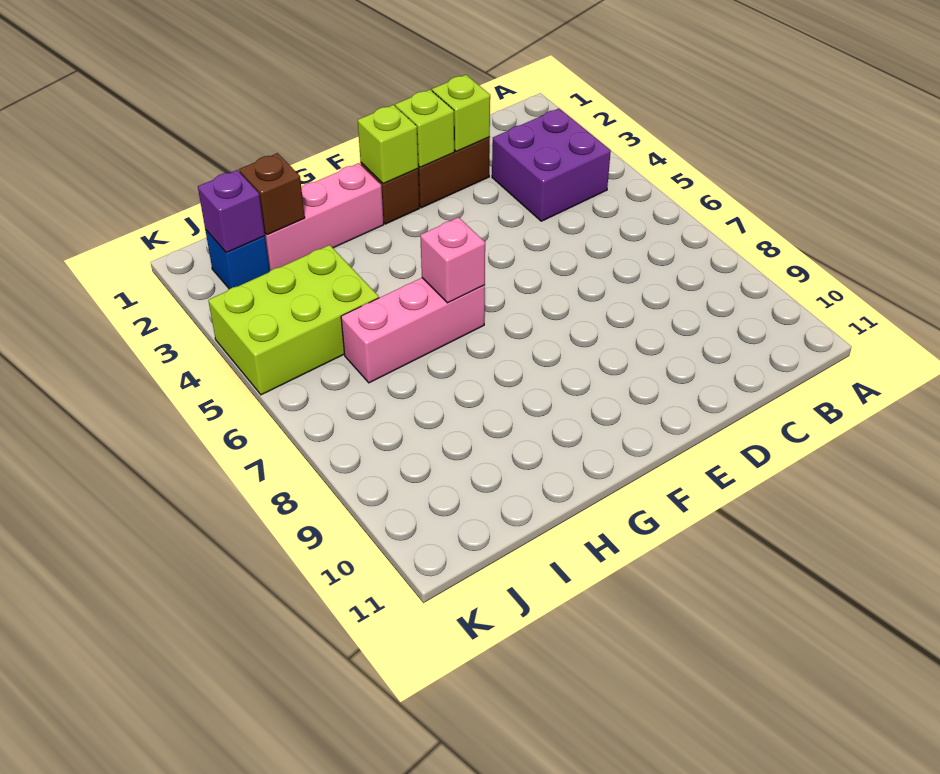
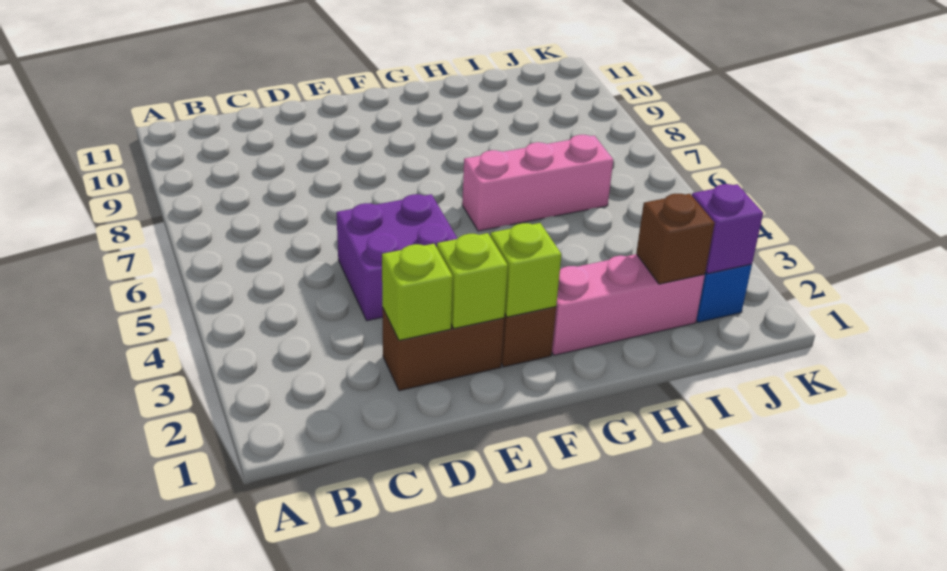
purple 2x2 brick [492,108,611,221] -> purple 2x2 brick moved to [337,194,458,321]
pink 1x1 brick [420,217,485,303] -> none
lime 2x3 brick [208,245,379,395] -> none

